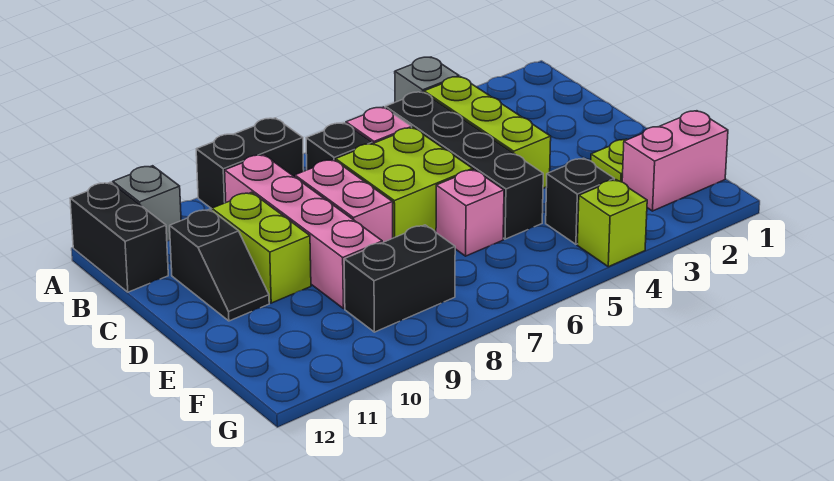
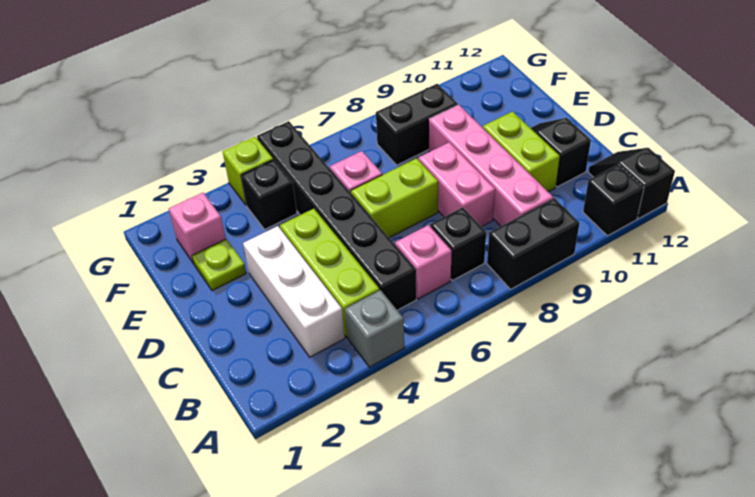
grey 1x1 brick [113,166,181,241] -> black 1x1 brick [583,165,644,236]
black 1x2 brick [70,182,168,292] -> black 1x2 slope [588,148,675,219]
none -> white 1x3 brick [243,226,345,357]
black 1x4 brick [385,92,543,239] -> black 1x6 brick [257,121,416,310]
lime 2x2 brick [336,128,473,238] -> lime 1x2 brick [351,158,438,238]
pink 1x2 brick [622,111,728,211] -> pink 1x1 brick [169,193,226,264]

